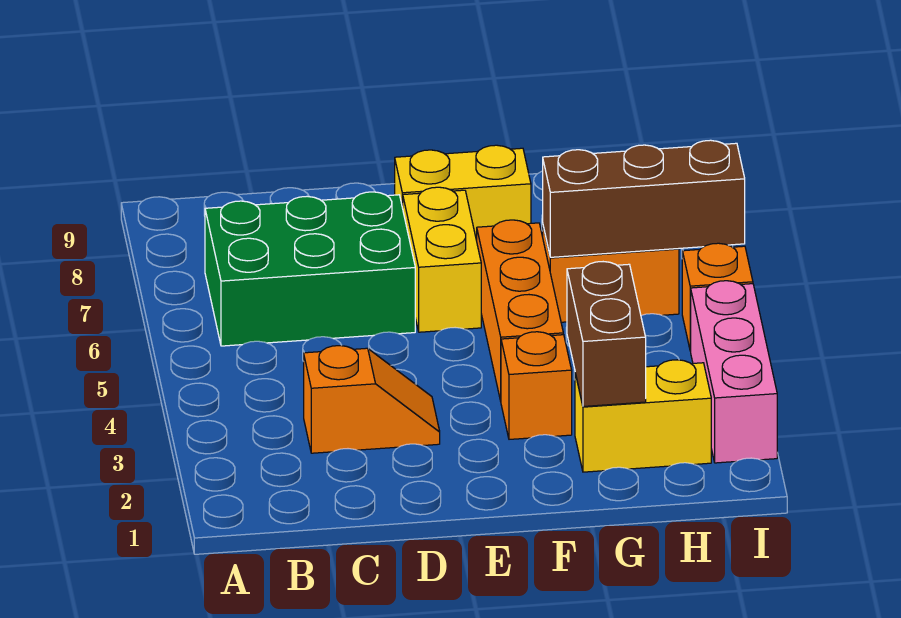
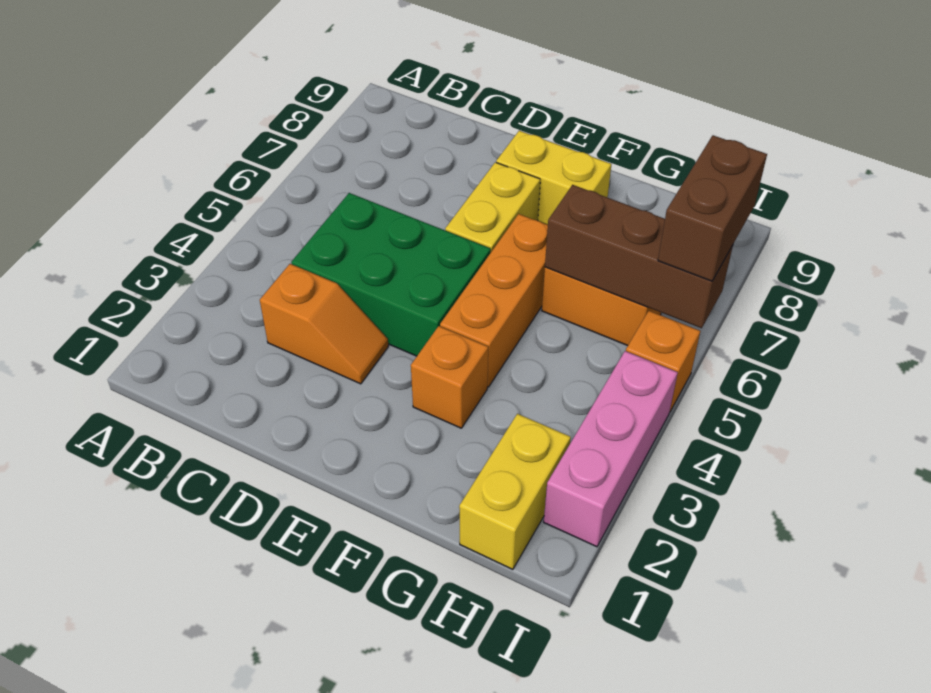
green 2x3 brick [205,192,415,346] -> green 2x3 brick moved to [291,193,491,356]
yellow 1x2 brick [575,360,711,472] -> yellow 1x2 brick turned to [459,414,571,569]
brown 1x2 brick [567,262,646,406] -> brown 1x2 brick moved to [658,135,767,281]

